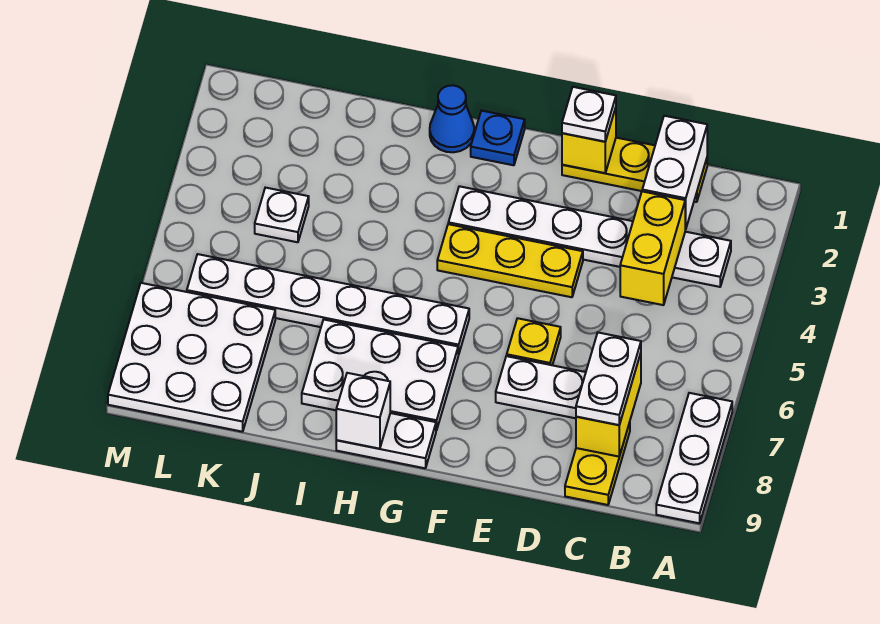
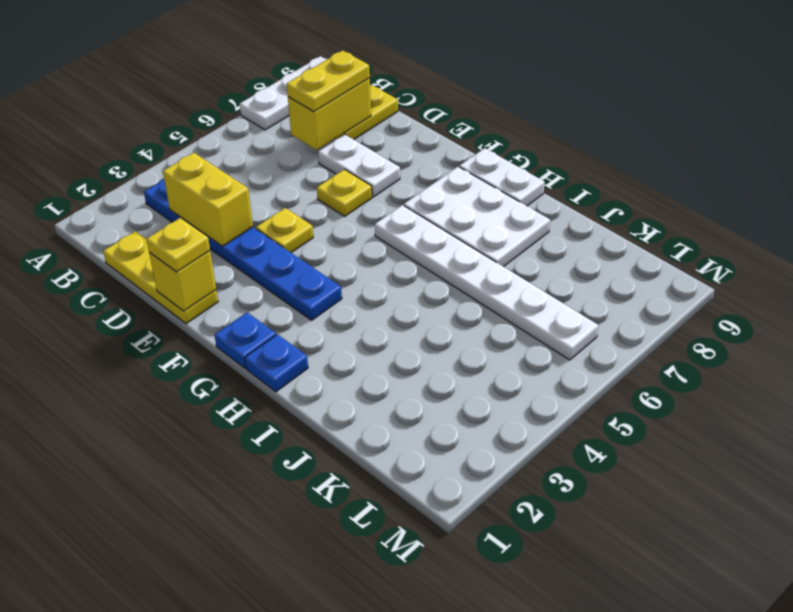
white 1x6 plate [448,186,731,287] -> blue 1x6 plate [144,179,342,320]
white 1x2 brick [642,116,707,229] -> none
yellow 1x2 brick [620,191,685,305] -> yellow 1x2 brick turned to [163,153,253,246]
white 1x2 plate [576,332,641,425] -> yellow 1x2 plate [287,50,370,112]
white 1x1 plate [562,87,616,142] -> yellow 1x1 plate [147,218,210,272]
yellow 1x3 plate [437,224,583,297] -> yellow 1x1 plate [256,208,313,253]
blue 1x1 cone [430,85,474,152] -> blue 1x1 plate [245,334,308,392]
white 1x1 brick [336,373,390,449] -> none
white 1x1 plate [255,188,309,242] -> none
white 3x3 plate [108,283,275,432] -> none

